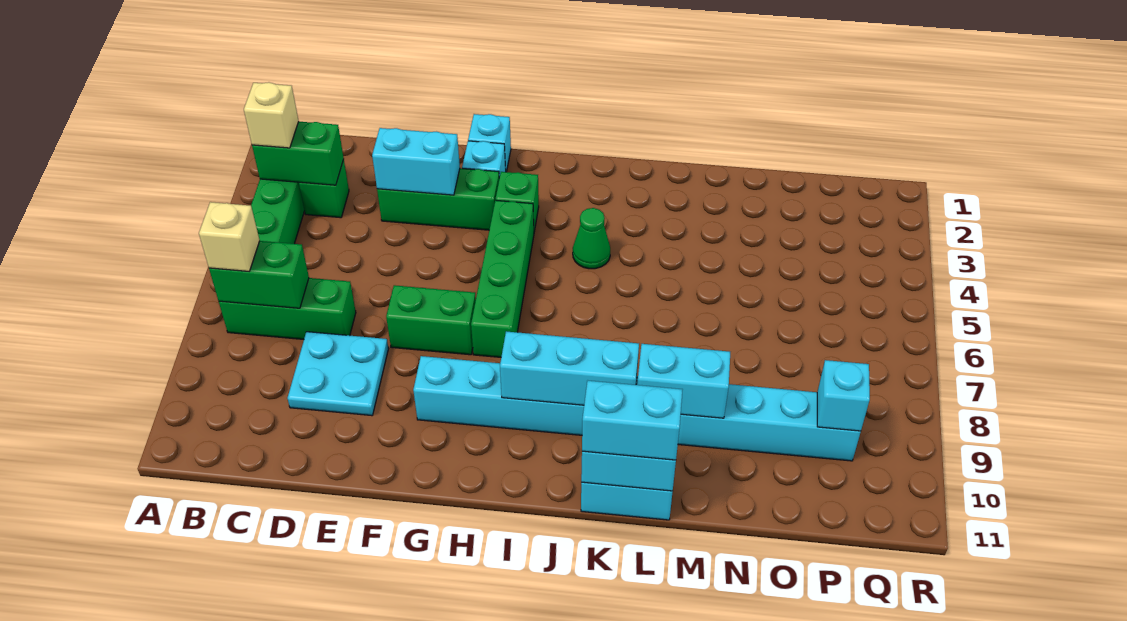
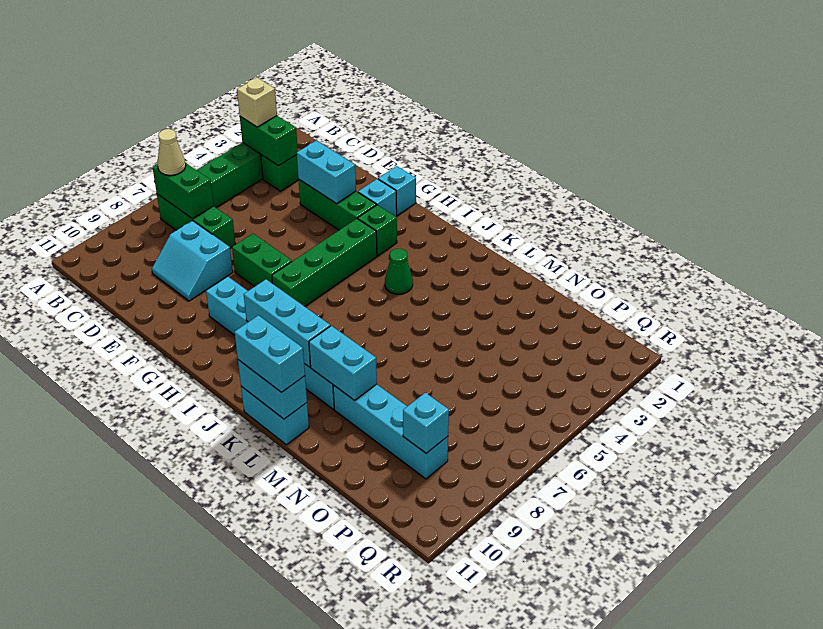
tan 1x1 brick [199,202,260,271] -> tan 1x1 cone [157,129,186,175]
cyan 2x2 plate [287,332,388,416] -> cyan 2x2 slope [152,221,233,301]

